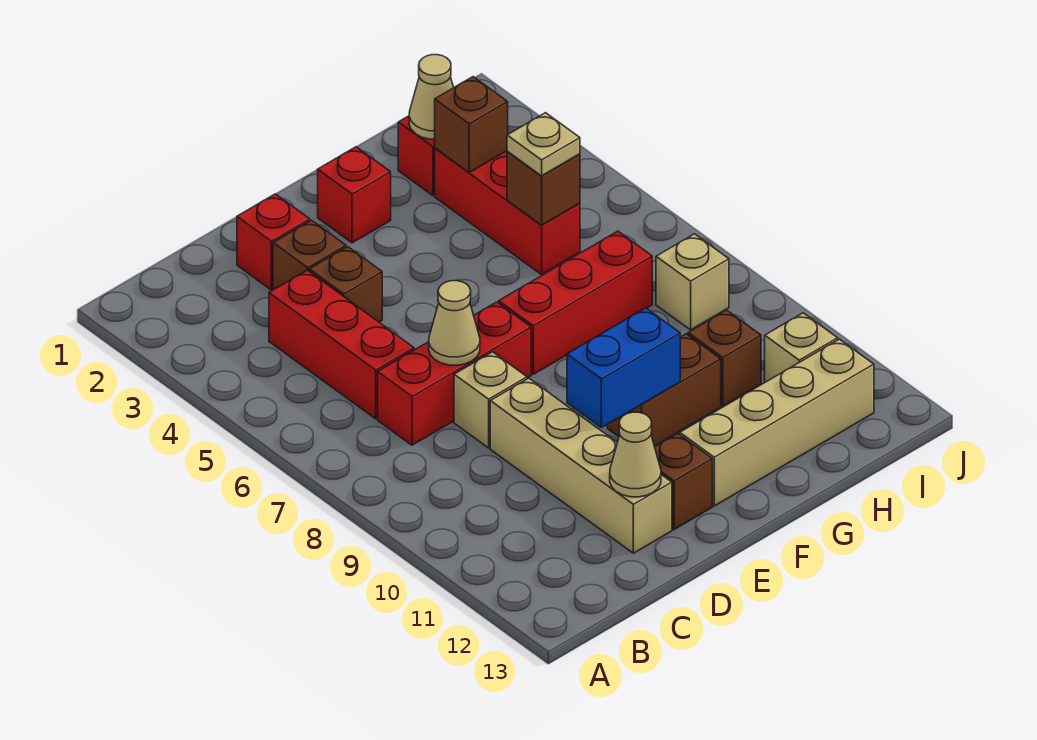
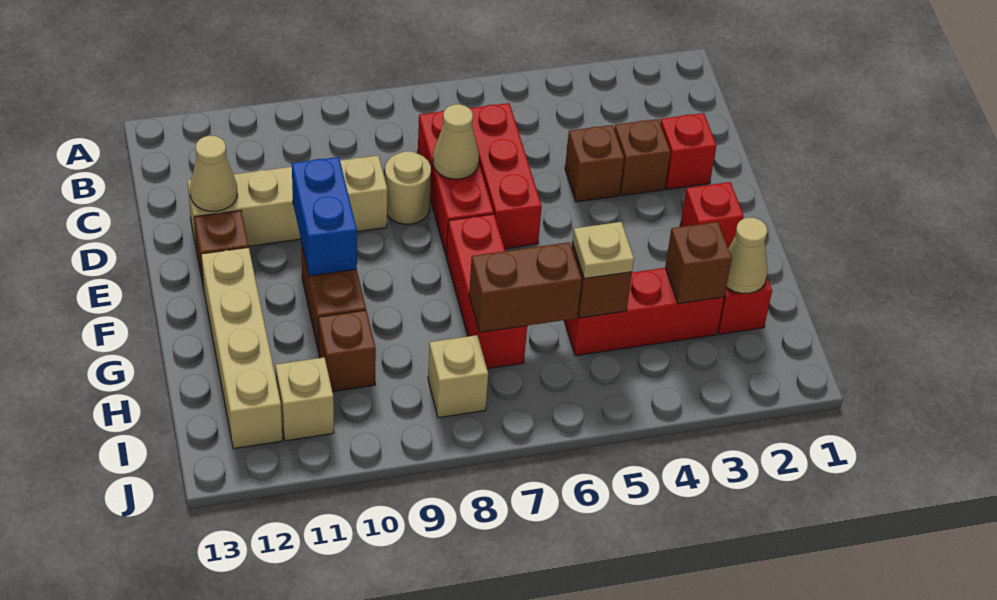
red 1x3 brick [269,270,414,419] -> red 1x3 brick turned to [470,103,542,249]
tan 1x1 brick [454,352,527,448] -> tan 1x1 round brick [385,151,431,224]
none -> brown 1x2 brick [469,242,582,332]

